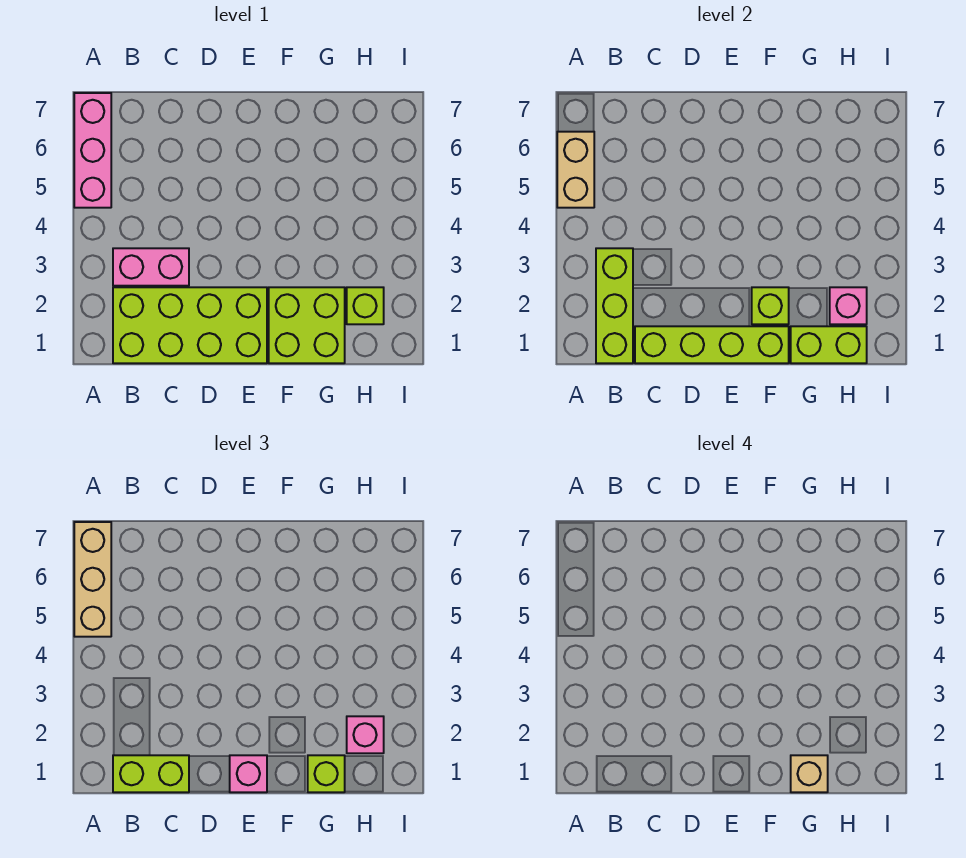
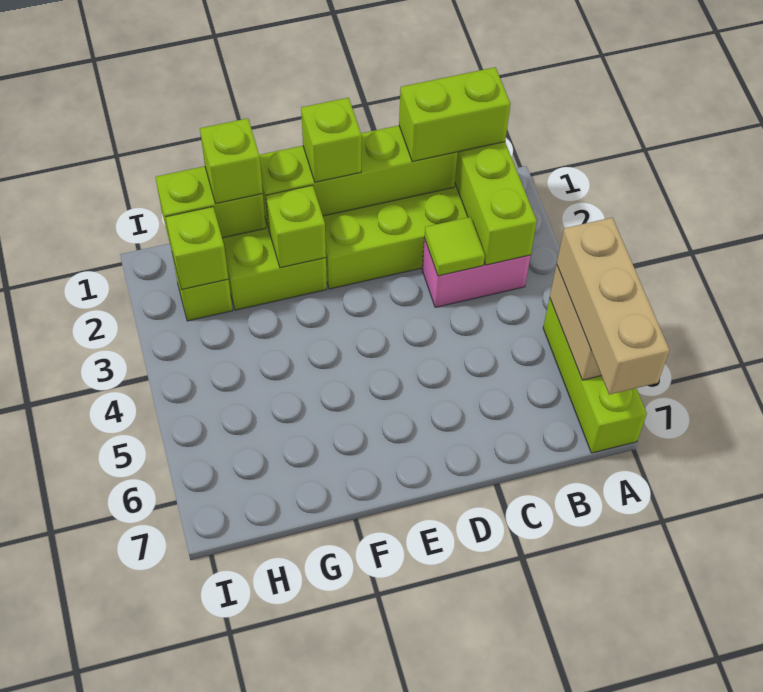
pink 1x3 brick [74,93,111,208] -> lime 1x3 brick [543,298,647,453]
none -> lime 1x1 tile [424,217,485,276]
pink 1x1 brick [230,755,267,792] -> lime 1x1 brick [301,98,362,182]
tan 1x1 brick [791,755,828,792] -> none
pink 1x1 brick [830,287,867,324] -> lime 1x1 brick [165,207,228,290]
pink 1x1 brick [347,716,384,753] -> none

